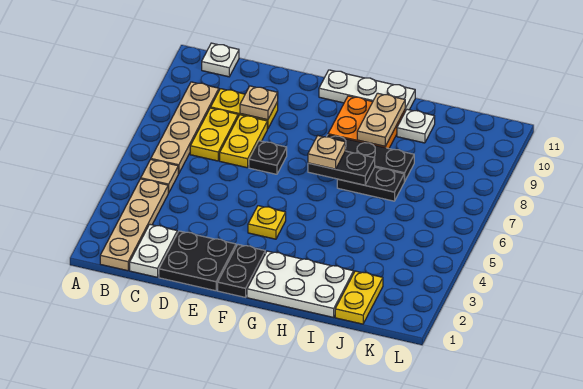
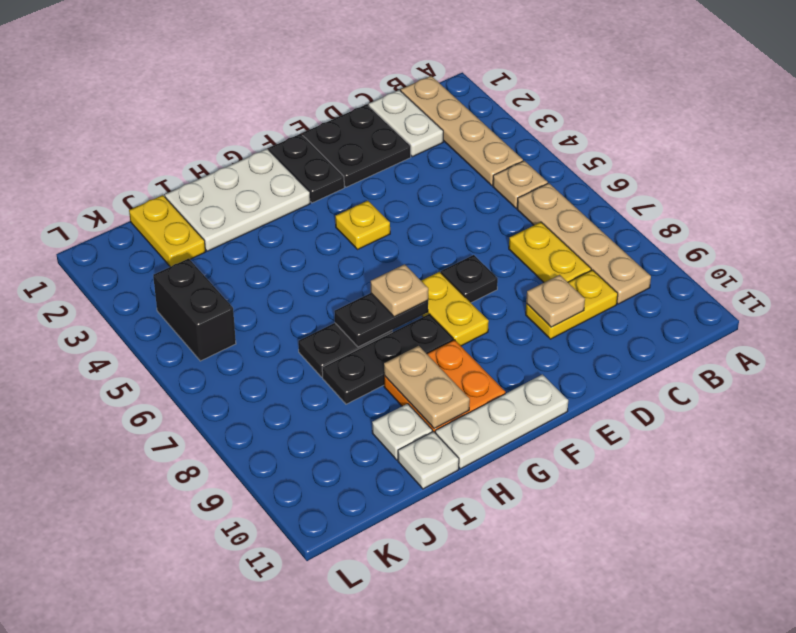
white 1x1 plate [202,43,239,77] -> white 1x1 plate moved to [398,432,459,489]
yellow 1x2 plate [220,115,267,168] -> yellow 1x2 plate moved to [421,272,489,346]
none -> black 1x2 brick [153,258,236,361]

